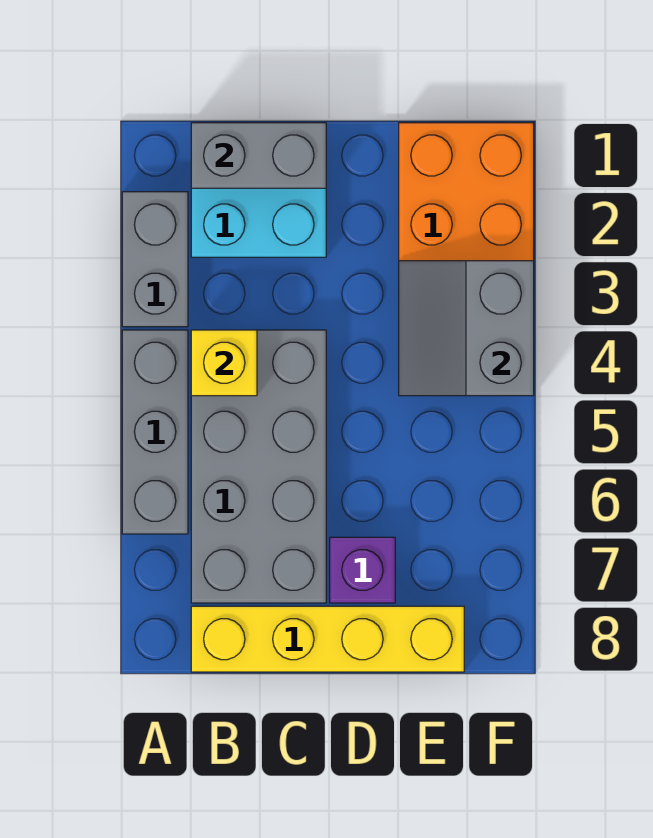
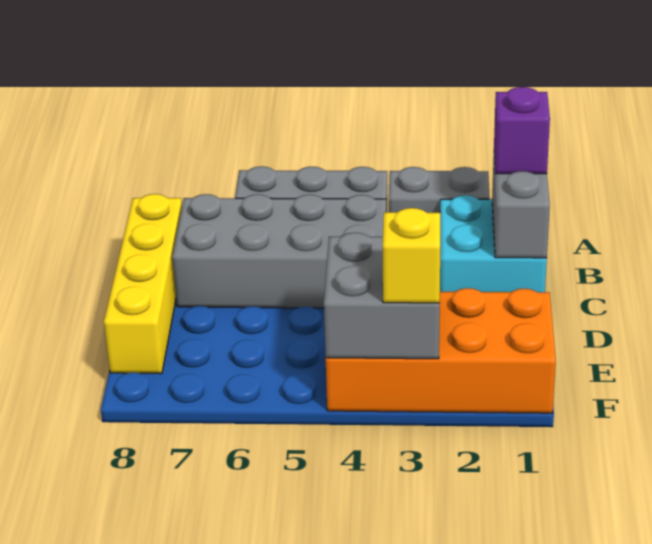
yellow 1x1 brick [191,330,257,396] -> yellow 1x1 brick moved to [382,208,440,303]
purple 1x1 brick [330,537,395,603] -> purple 1x1 brick moved to [494,87,550,174]
grey 2x2 slope [399,261,534,396] -> grey 2x2 brick [324,233,440,359]

